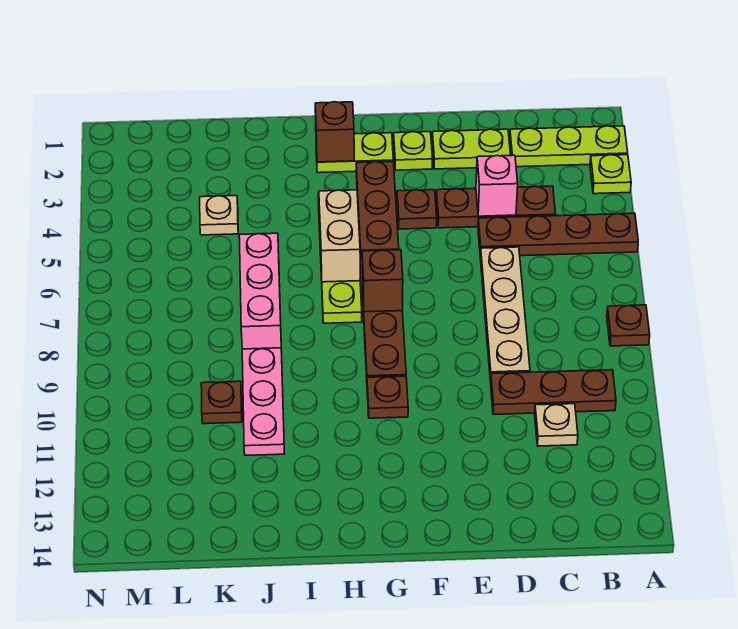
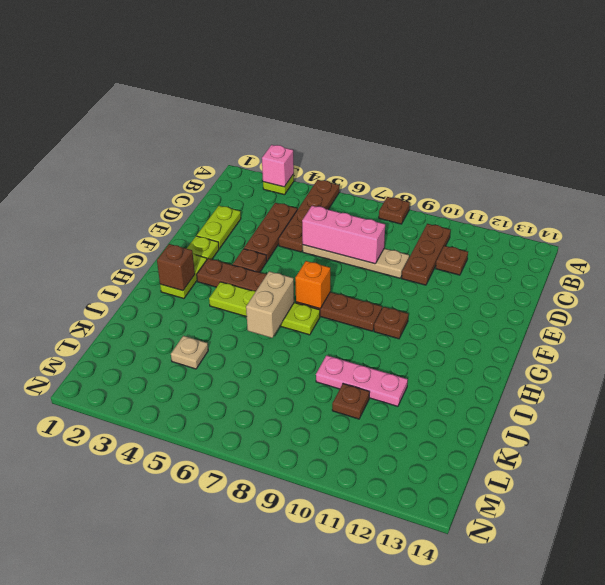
lime 1x3 plate [510,126,628,167] -> none
tan 1x1 plate [535,404,578,446] -> brown 1x1 plate [436,246,468,275]
pink 1x1 brick [476,155,518,216] -> pink 1x1 brick moved to [262,145,294,187]
brown 1x1 brick [362,250,403,312] -> orange 1x1 brick [295,261,330,308]
tan 1x2 brick [319,190,360,282] -> tan 1x2 brick turned to [246,271,294,338]
pink 1x3 brick [239,233,281,349] -> pink 1x3 brick moved to [302,206,385,264]

